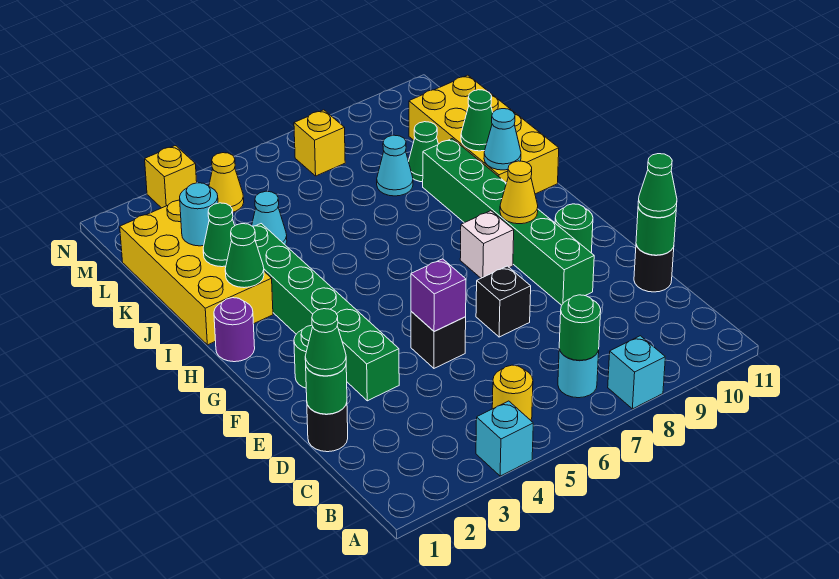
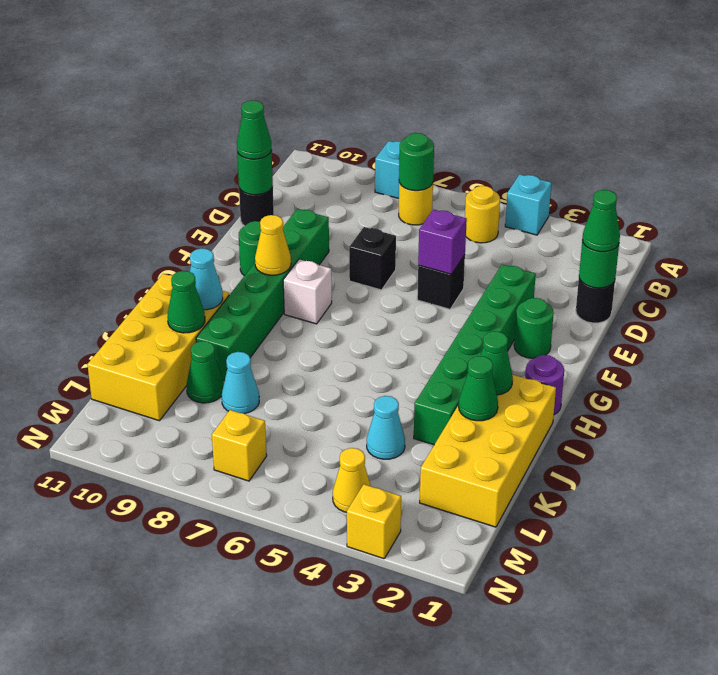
cyan 1x1 round brick [558,349,599,398] -> yellow 1x1 round brick [399,183,433,225]
cyan 1x1 round brick [179,183,218,246] -> none

